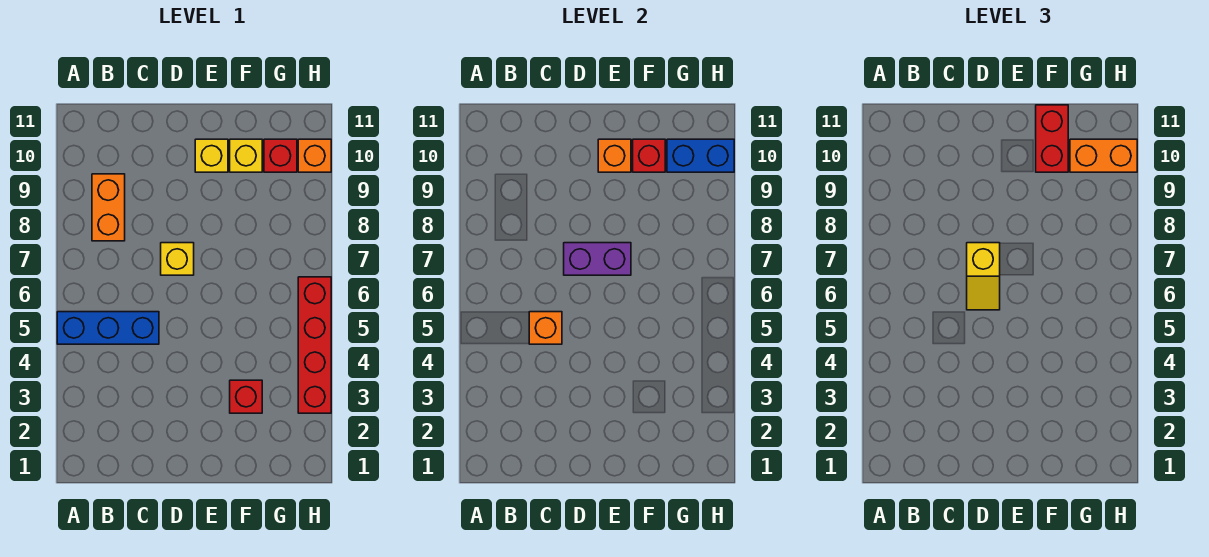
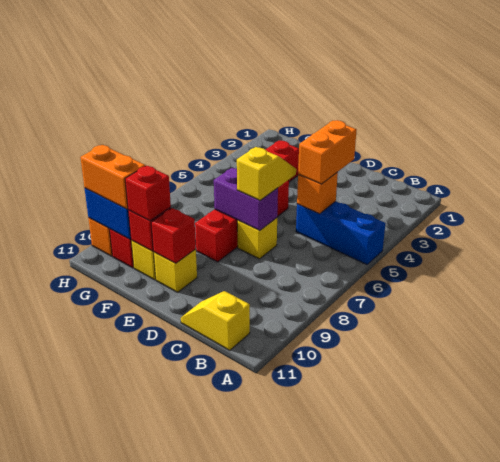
orange 1x2 brick [92,174,125,241] -> orange 1x2 brick moved to [298,120,357,184]
none -> yellow 1x2 slope [181,291,250,350]
orange 1x1 brick [598,139,631,172] -> red 1x1 brick [151,208,196,263]
red 1x2 brick [1036,105,1068,172] -> red 1x1 brick [125,166,171,221]
red 1x4 brick [298,277,331,413] -> red 1x4 brick moved to [195,181,289,262]

